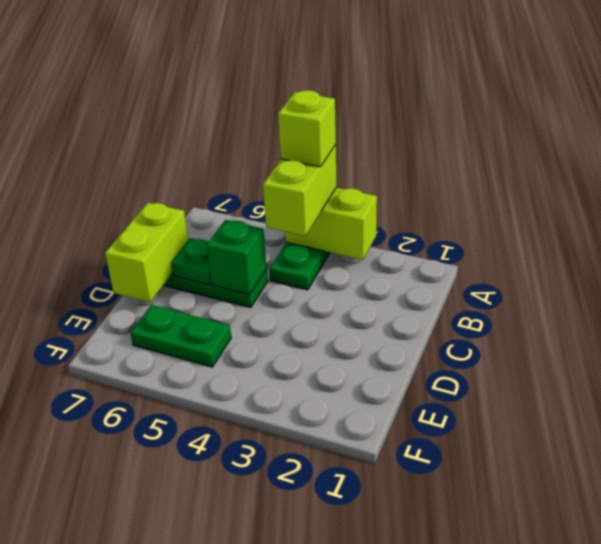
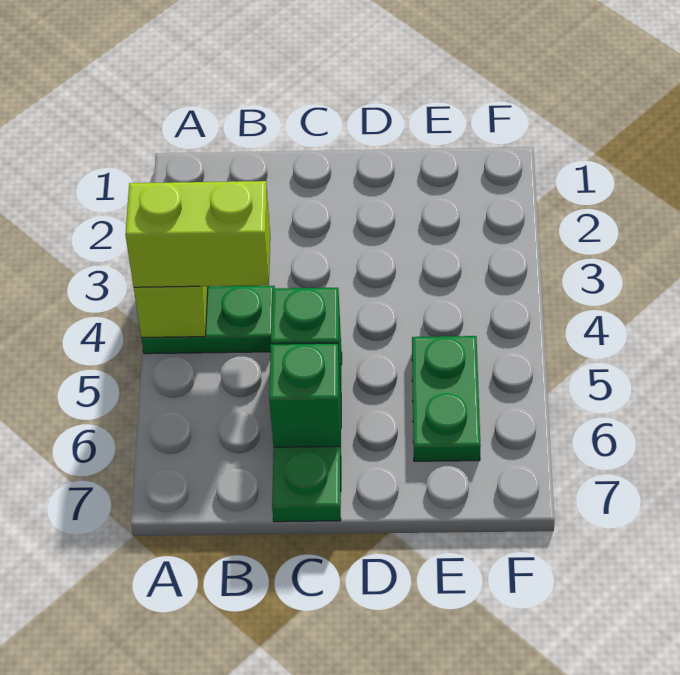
lime 1x1 brick [278,90,336,167] -> none
green 1x1 plate [171,238,211,285] -> green 1x1 brick [269,343,340,447]
lime 1x2 brick [105,203,188,302] -> none

